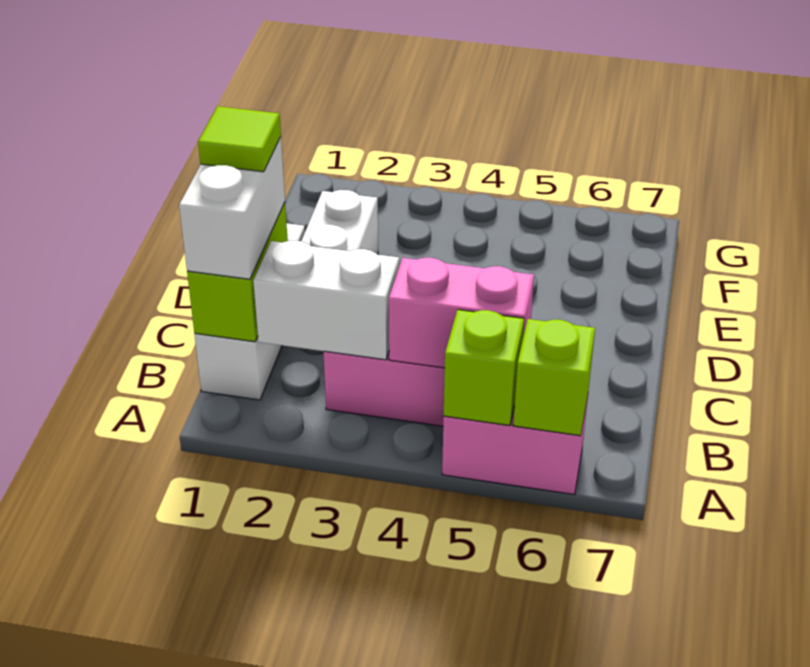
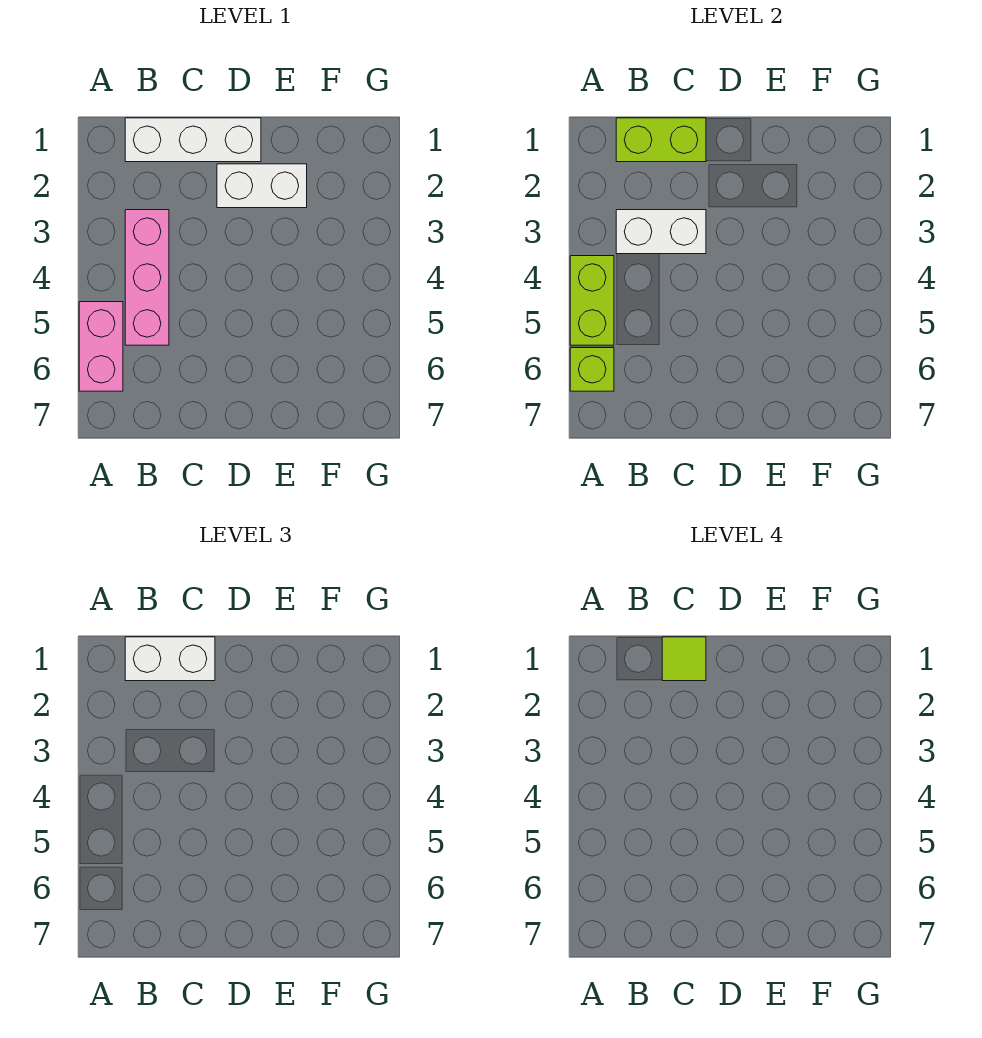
lime 1x1 brick [444,310,524,426] -> lime 1x2 brick [570,256,614,345]
white 1x2 brick [253,241,399,360] -> white 1x2 brick turned to [616,210,706,254]
pink 1x2 brick [389,258,534,368] -> none

